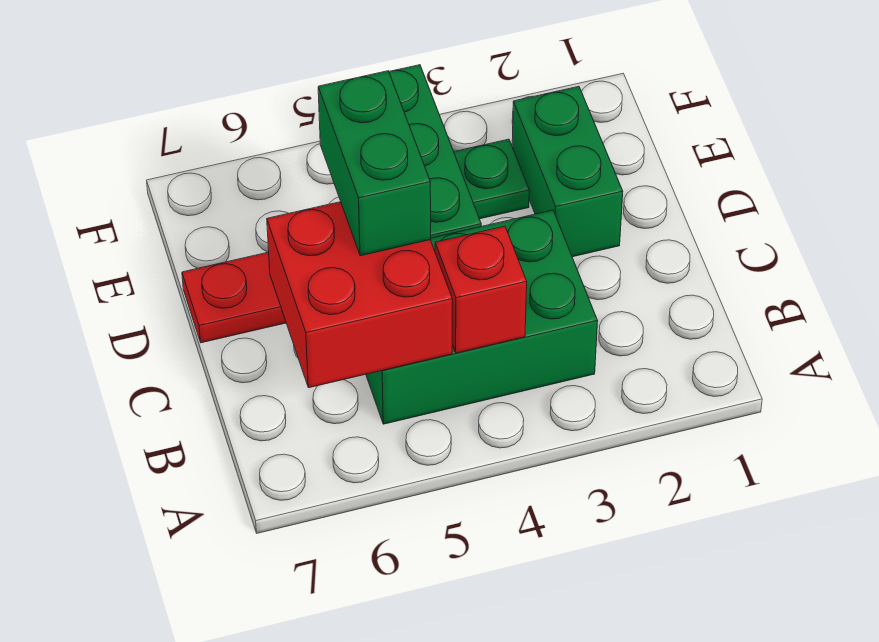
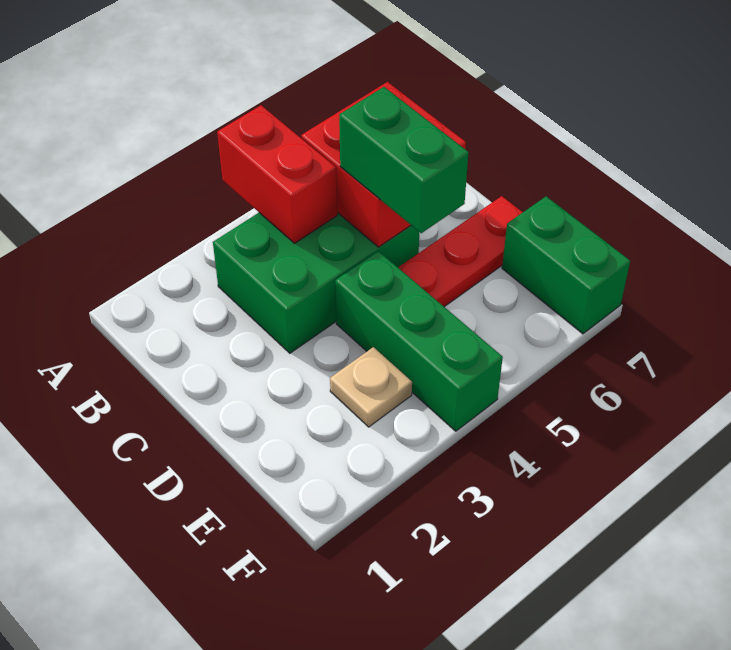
red 1x1 brick [435,226,527,353] -> red 1x2 brick [217,105,337,243]
green 1x2 brick [512,86,623,257] -> green 1x2 brick moved to [502,196,630,334]
green 1x1 plate [454,139,529,219] -> tan 1x1 plate [330,347,412,427]

